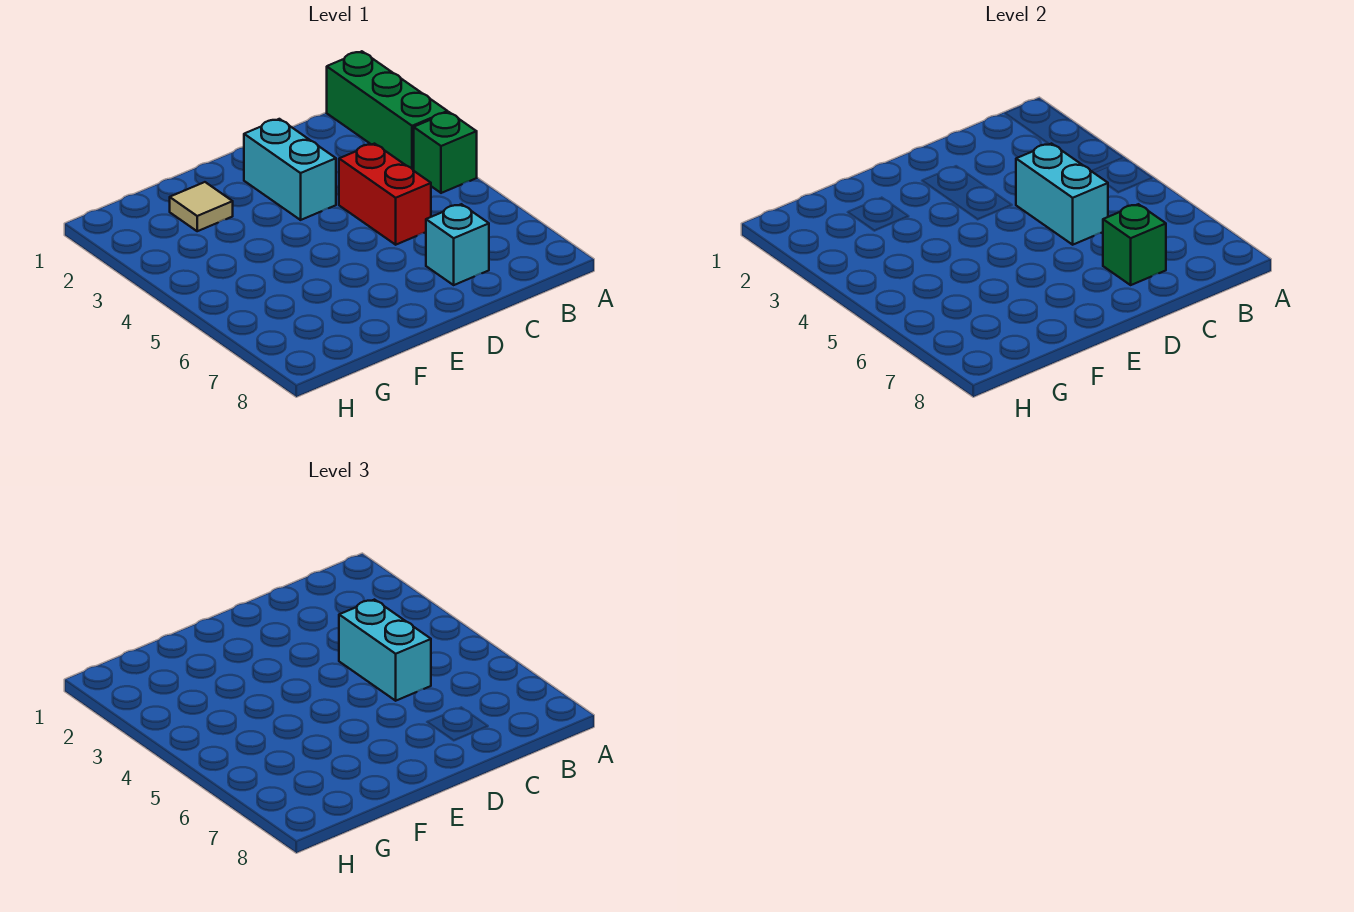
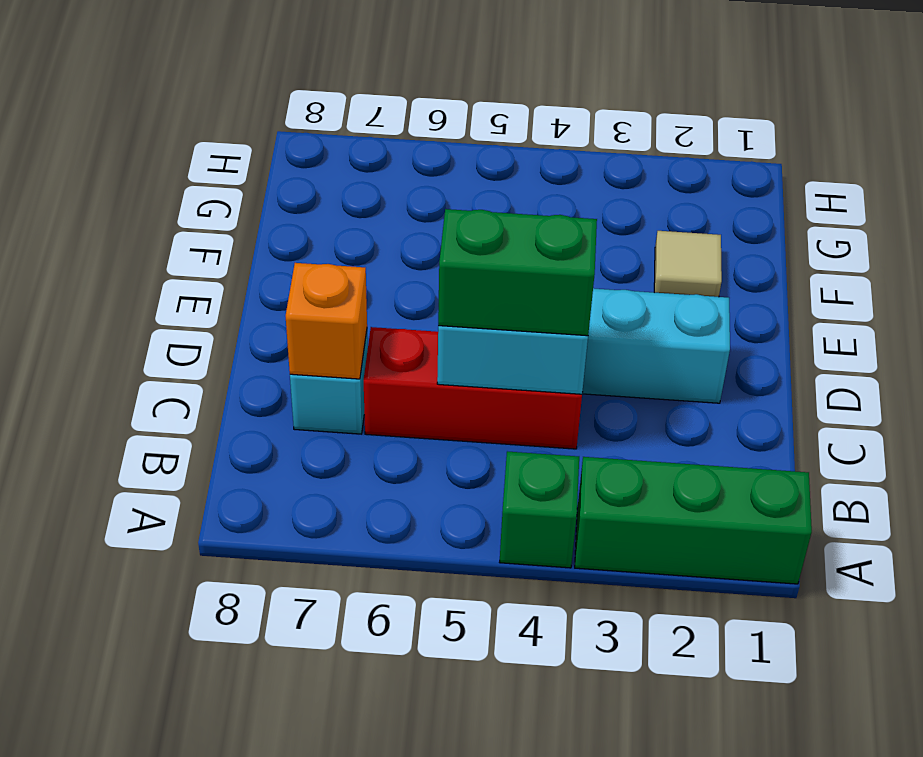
red 1x2 brick [339,144,431,245] -> red 1x3 brick [364,327,582,449]
cyan 1x2 brick [339,600,431,701] -> green 1x2 brick [438,209,597,336]
green 1x1 brick [1103,204,1166,285] -> orange 1x1 brick [286,263,367,379]

